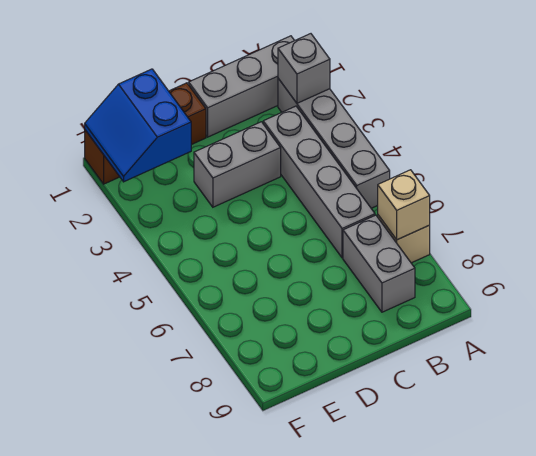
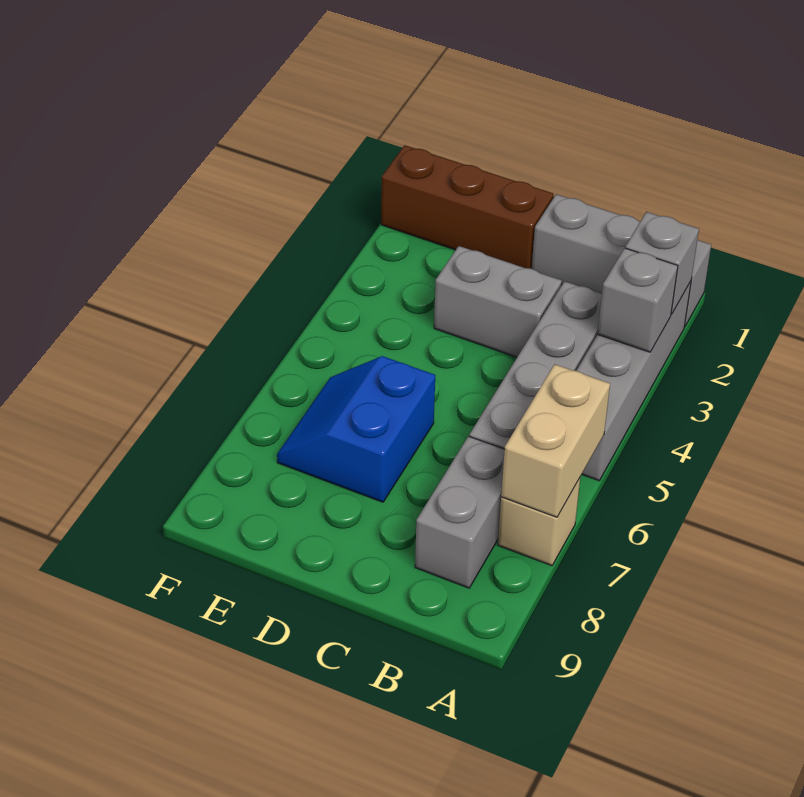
none -> grey 1x1 brick [597,248,678,352]
tan 1x1 brick [378,170,430,240] -> tan 1x2 brick [501,364,610,517]
blue 2x2 slope [85,69,191,182] -> blue 2x2 slope moved to [277,356,435,502]

